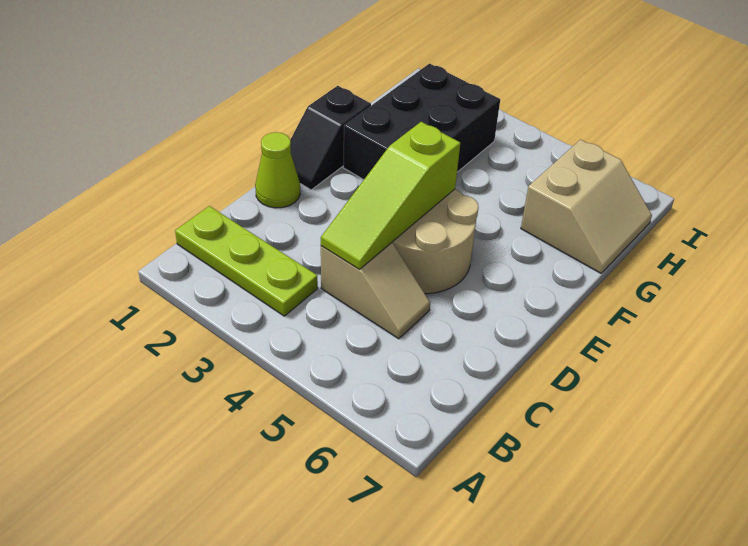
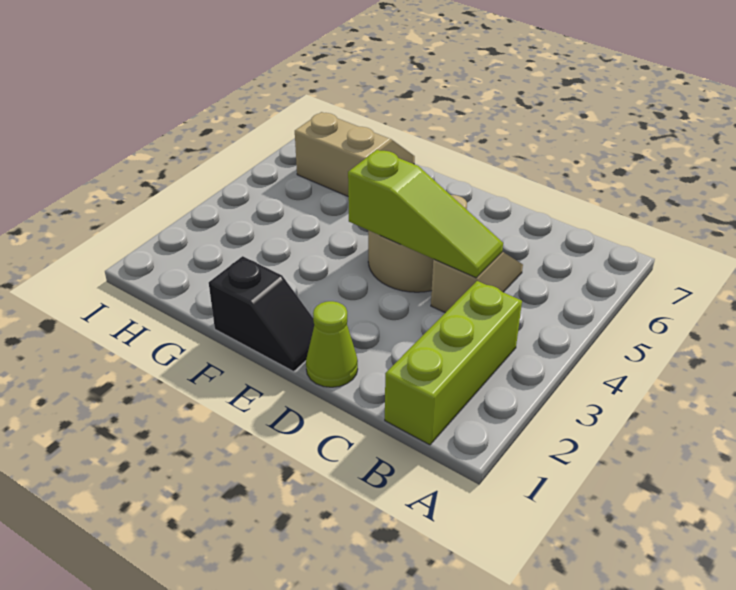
lime 1x3 plate [175,206,318,316] -> lime 1x3 brick [385,281,522,445]
black 2x3 brick [343,64,500,180] -> none

